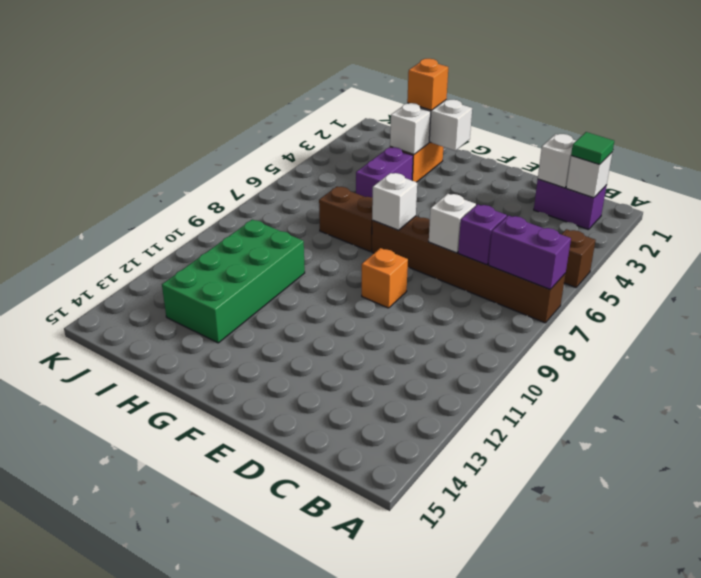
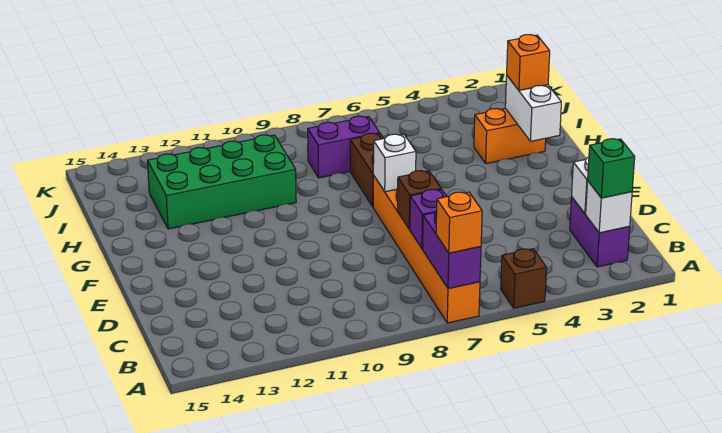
brown 1x6 brick [372,216,566,323] -> orange 1x6 brick [373,175,480,323]
green 1x1 tile [571,132,614,165] -> green 1x1 brick [588,139,635,198]
white 1x1 brick [429,194,476,253] -> brown 1x1 brick [398,171,441,229]
orange 1x1 brick [362,248,408,308] -> orange 1x1 brick moved to [436,192,482,253]
white 1x1 brick [390,103,431,155] -> none
purple 1x2 brick [356,147,413,198] -> purple 1x2 brick moved to [308,116,380,178]

